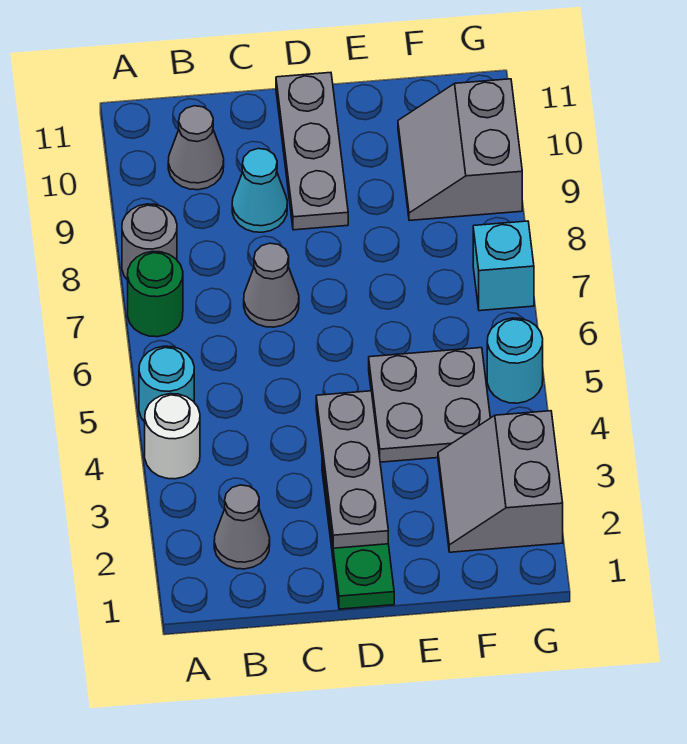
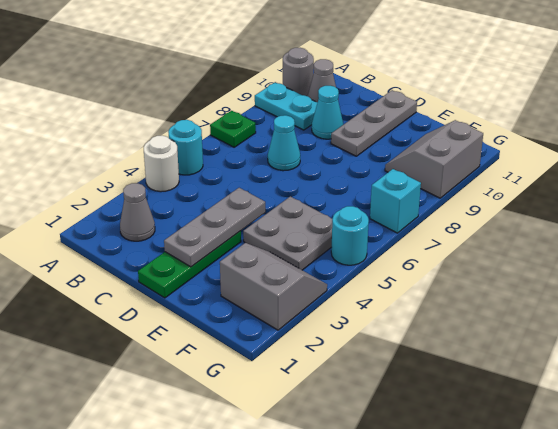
green 1x1 round brick [128,251,183,337] -> green 1x1 plate [210,111,256,147]
grey 1x1 round brick [122,204,177,280] -> grey 1x1 round brick moved to [283,48,314,96]
none -> cyan 1x2 plate [255,82,317,130]
grey 1x1 cone [244,243,299,327] -> cyan 1x1 cone [268,115,300,171]
grey 2x2 slope [438,411,563,552] -> grey 2x2 slope turned to [220,243,327,330]

